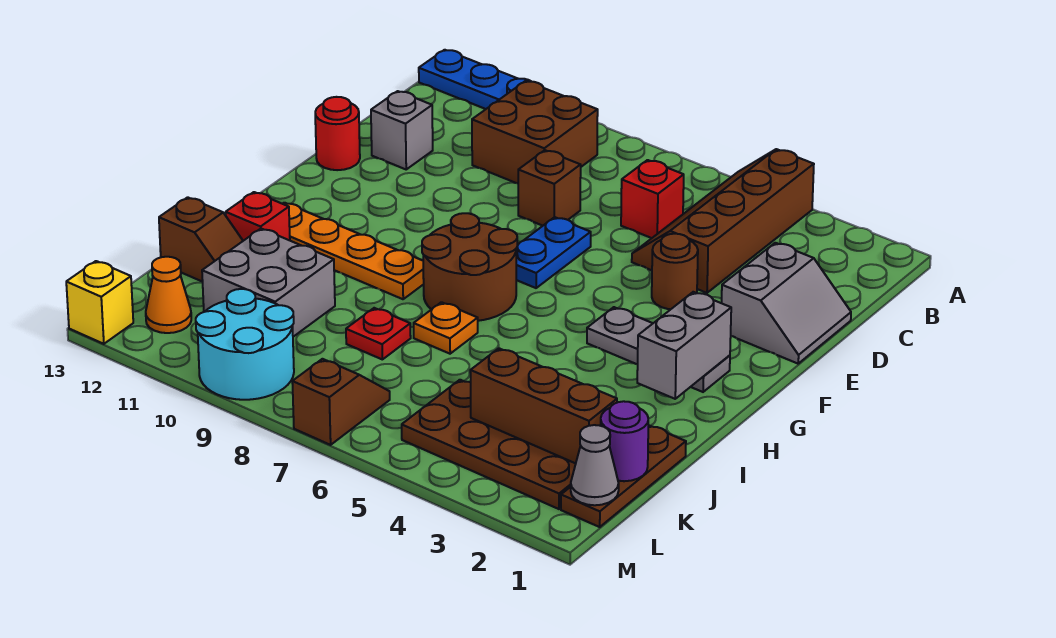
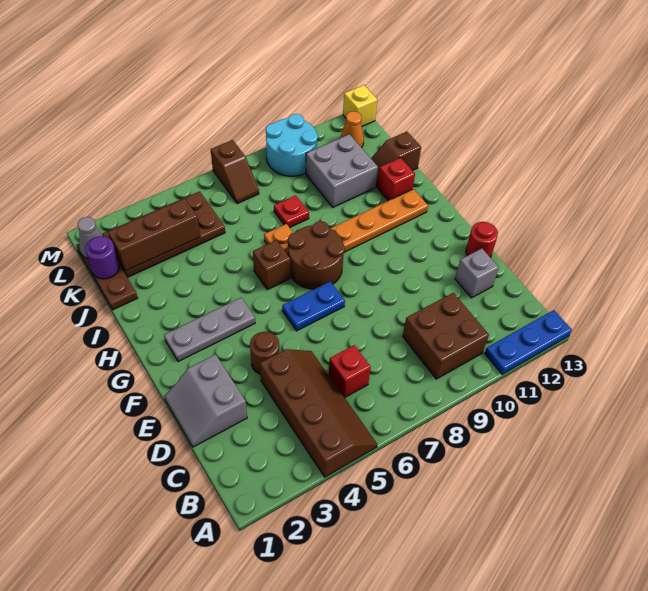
brown 1x1 brick [518,150,581,226] -> brown 1x1 brick moved to [253,240,290,290]
blue 1x2 plate [516,217,591,288] -> blue 1x2 plate turned to [282,282,345,331]
grey 1x2 brick [637,292,731,399] -> none

